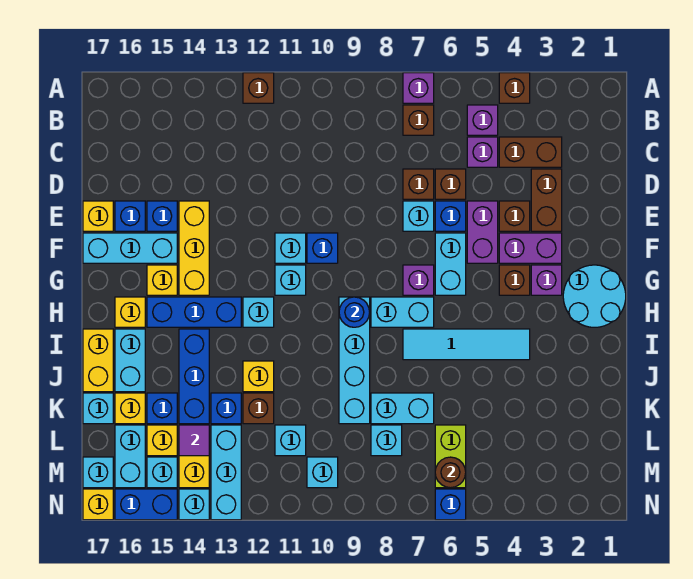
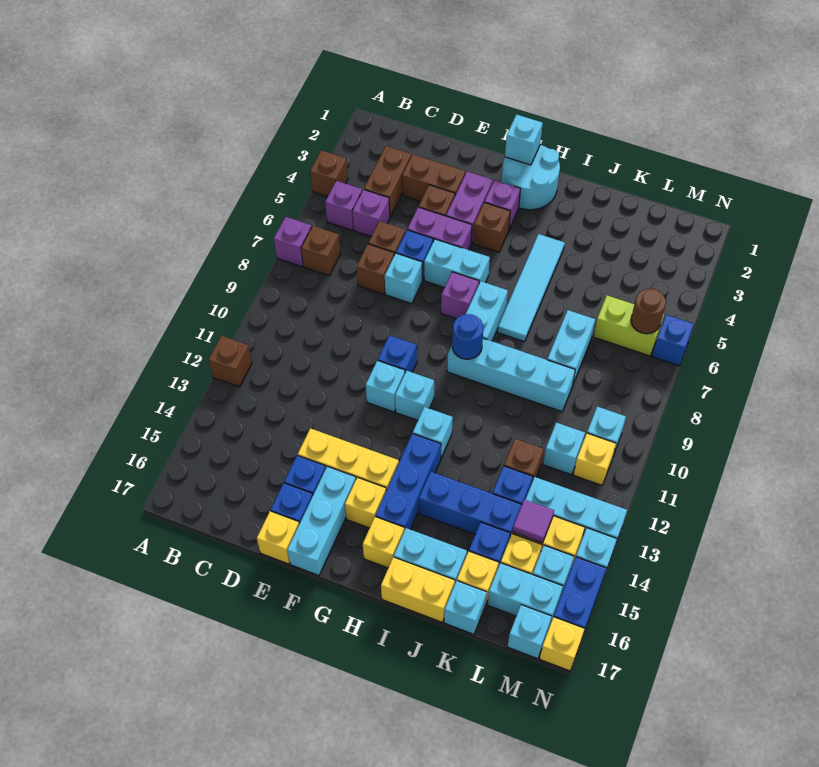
yellow 1x1 brick [243,361,274,392] -> yellow 1x1 brick moved to [574,433,616,485]
cyan 1x1 brick [371,425,402,456] -> cyan 1x1 brick moved to [505,114,543,165]

